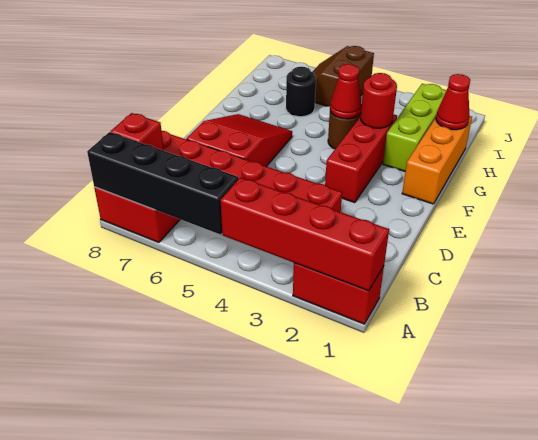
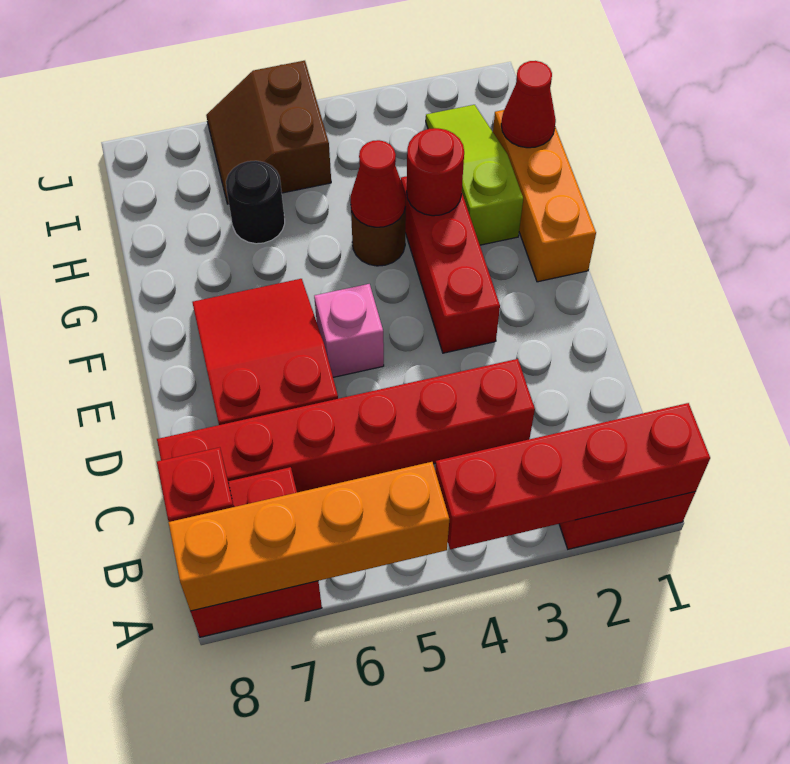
black 1x4 brick [87,132,239,235] -> orange 1x4 brick [168,462,449,611]
none -> pink 1x1 brick [314,284,384,377]
lime 1x3 brick [383,84,446,171] -> lime 1x3 slope [426,105,523,245]

